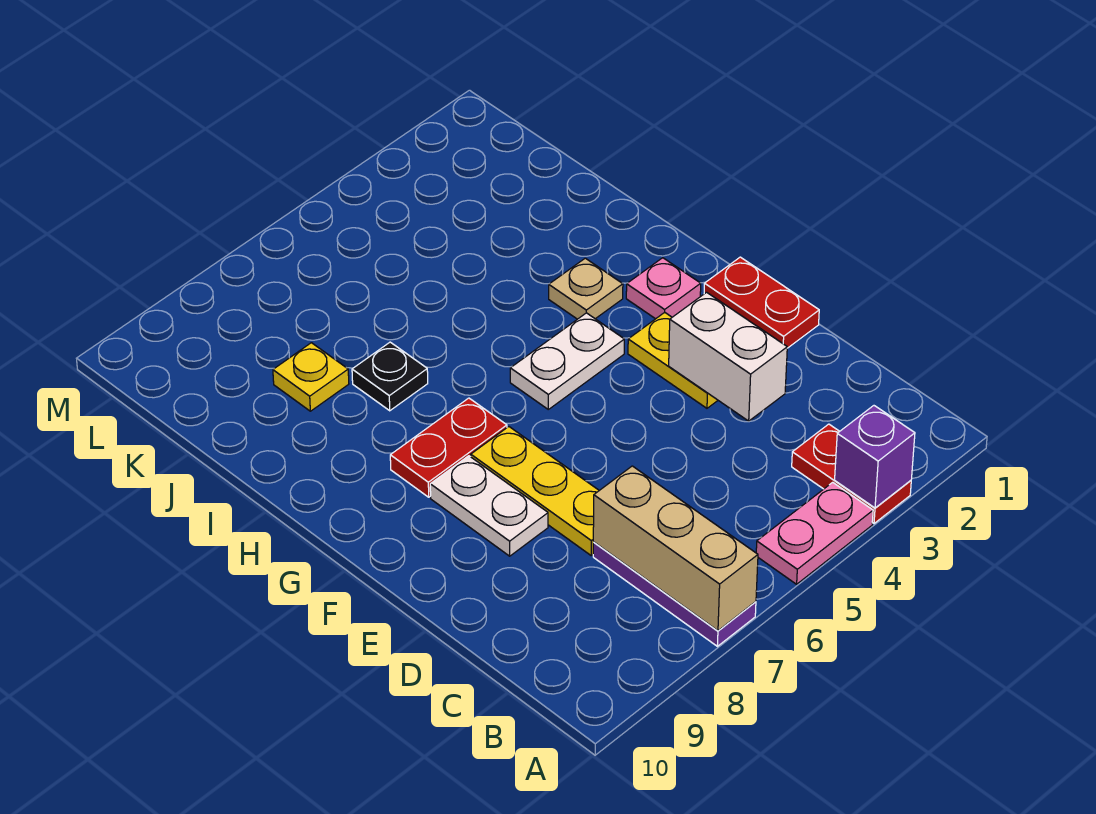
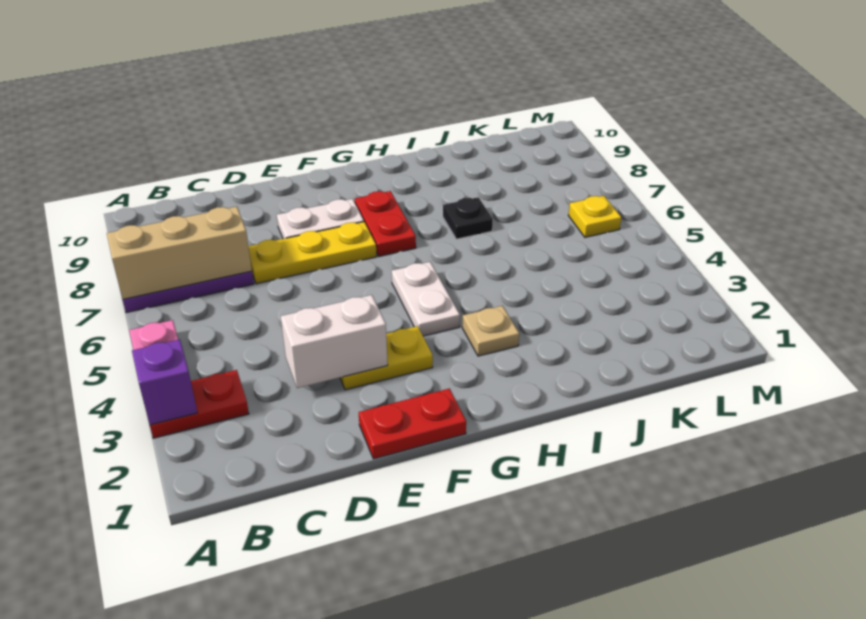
pink 1x1 plate [626,258,701,319] -> none
yellow 1x1 plate [273,343,349,411] -> yellow 1x1 plate moved to [568,196,621,237]

